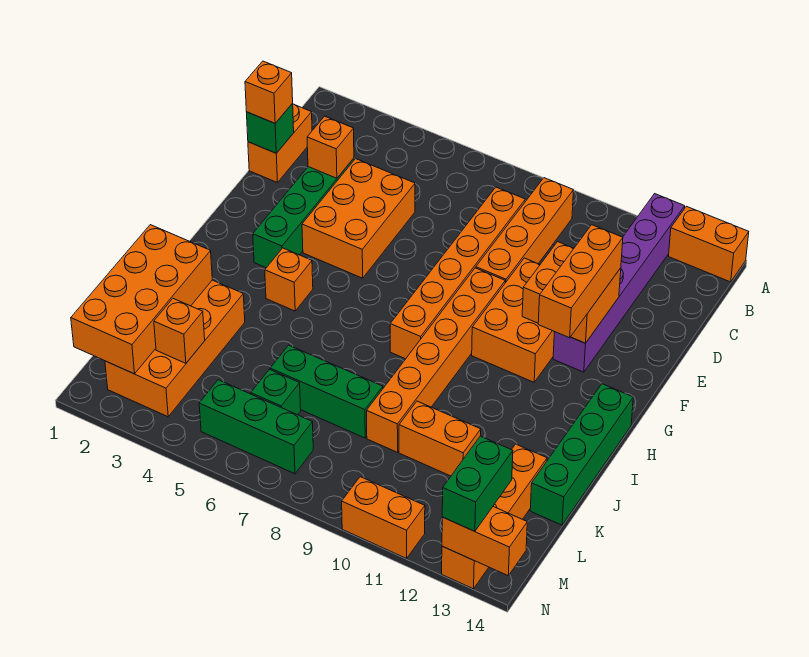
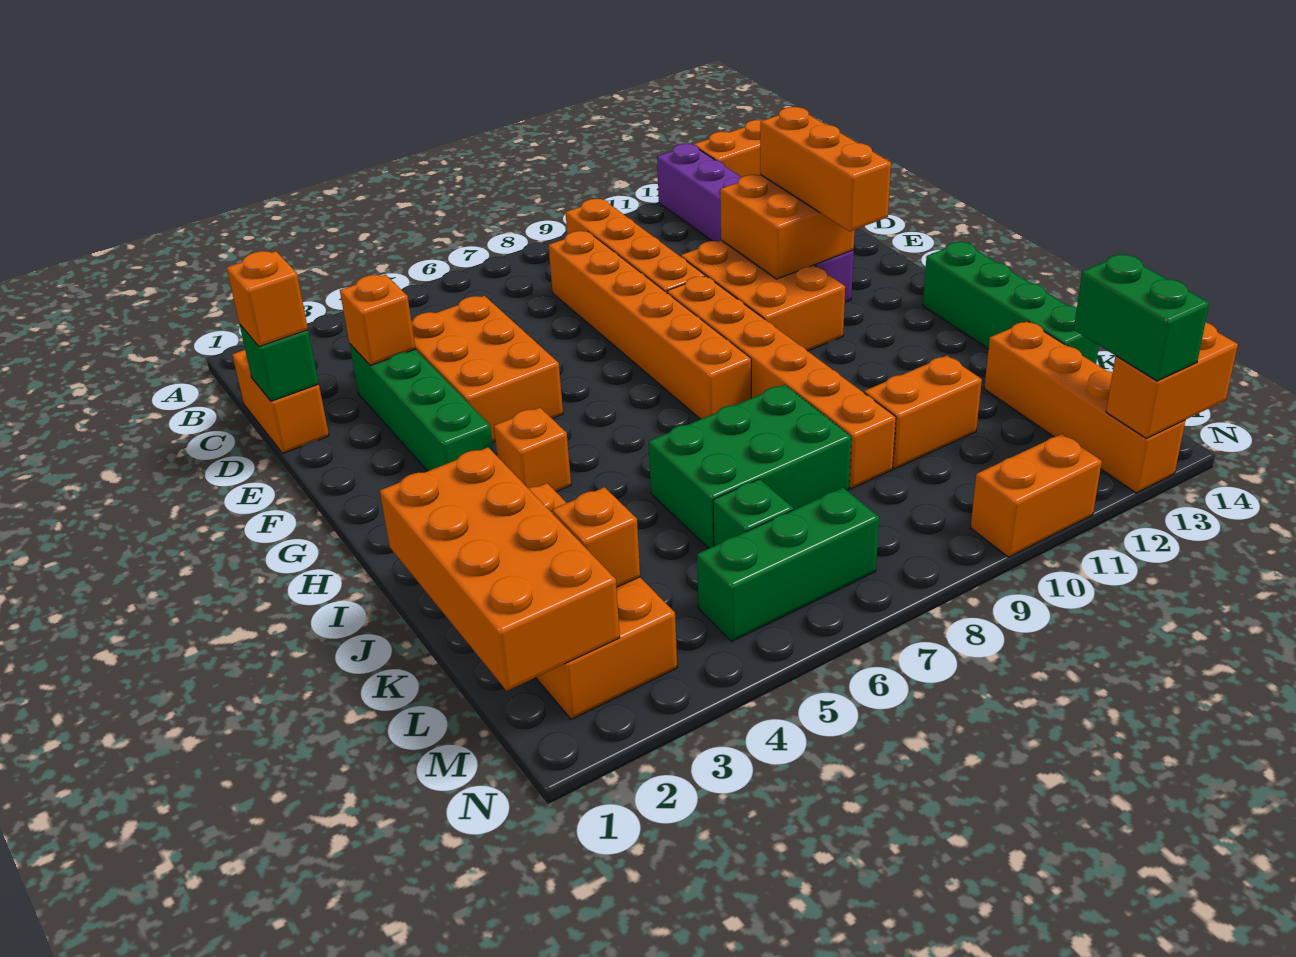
green 1x3 brick [270,345,383,438] -> green 2x3 brick [649,385,851,548]

